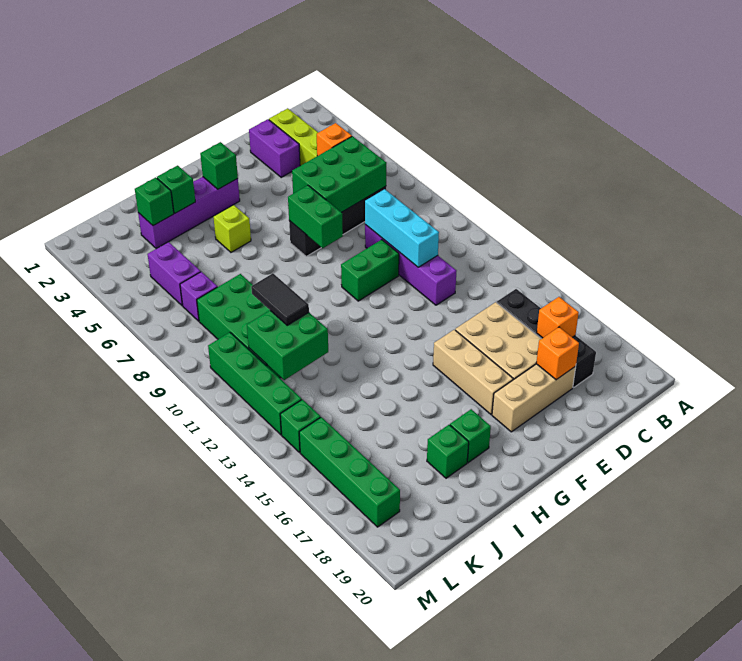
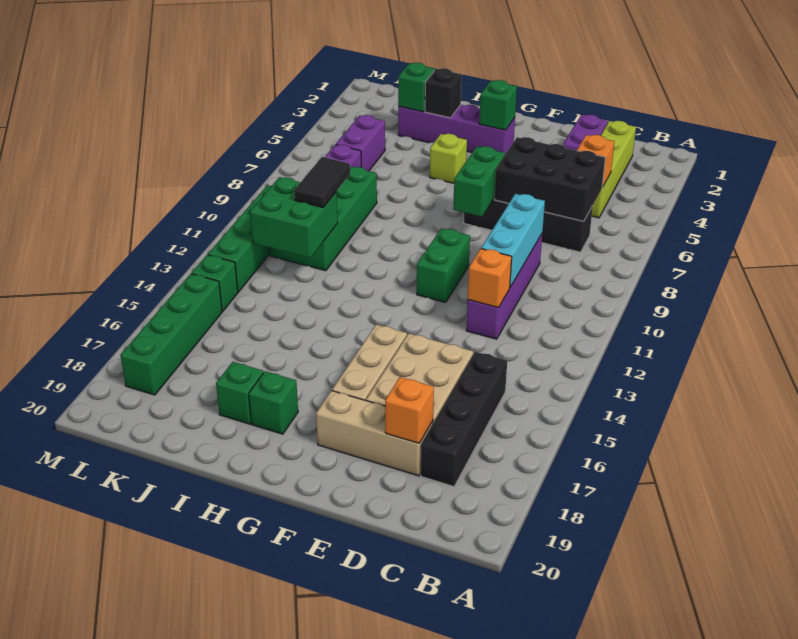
green 2x3 brick [292,136,387,212] -> black 2x3 brick [494,137,605,221]
orange 1x1 brick [537,297,579,338] -> orange 1x1 brick moved to [468,249,512,308]
green 1x2 brick [341,240,399,301] -> green 1x2 brick turned to [417,228,470,302]
green 1x1 brick [157,166,195,213] -> black 1x1 brick [425,68,462,118]

